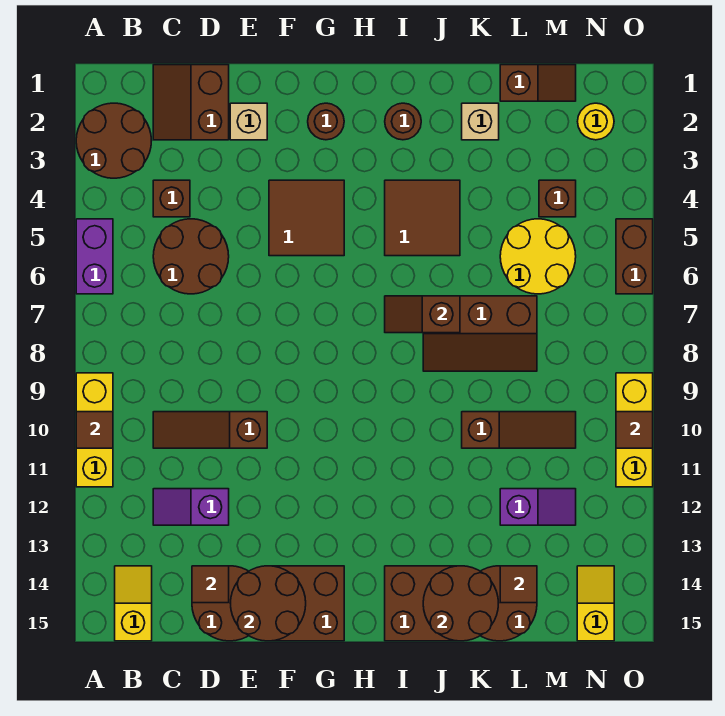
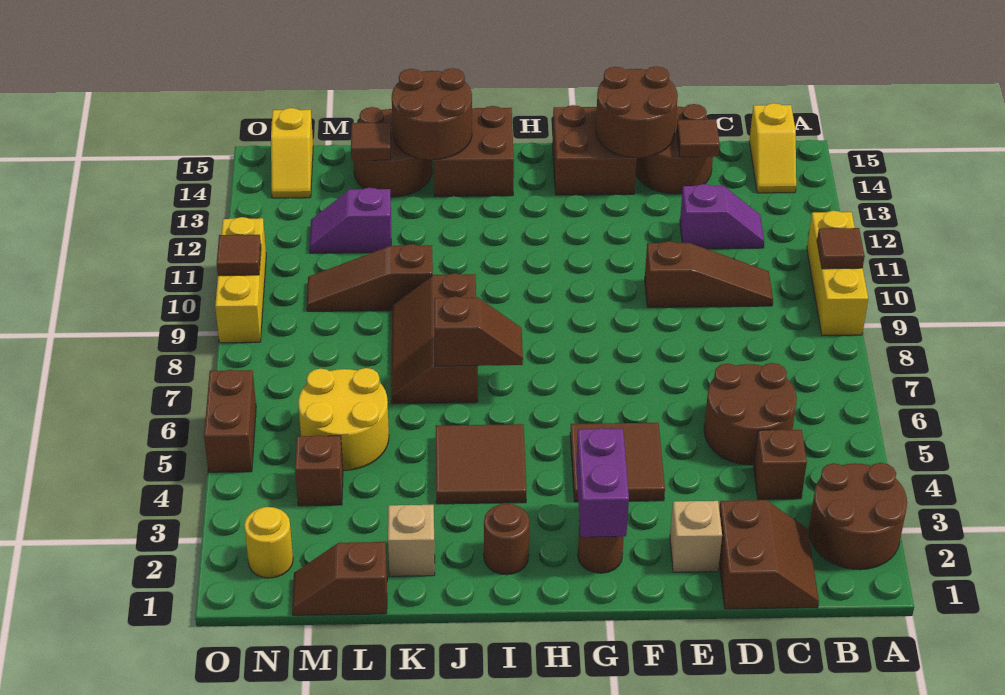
purple 1x2 brick [76,219,113,294] -> purple 1x2 brick moved to [576,428,629,537]
brown 2x3 slope [423,296,537,371] -> brown 2x3 slope turned to [391,273,478,404]

